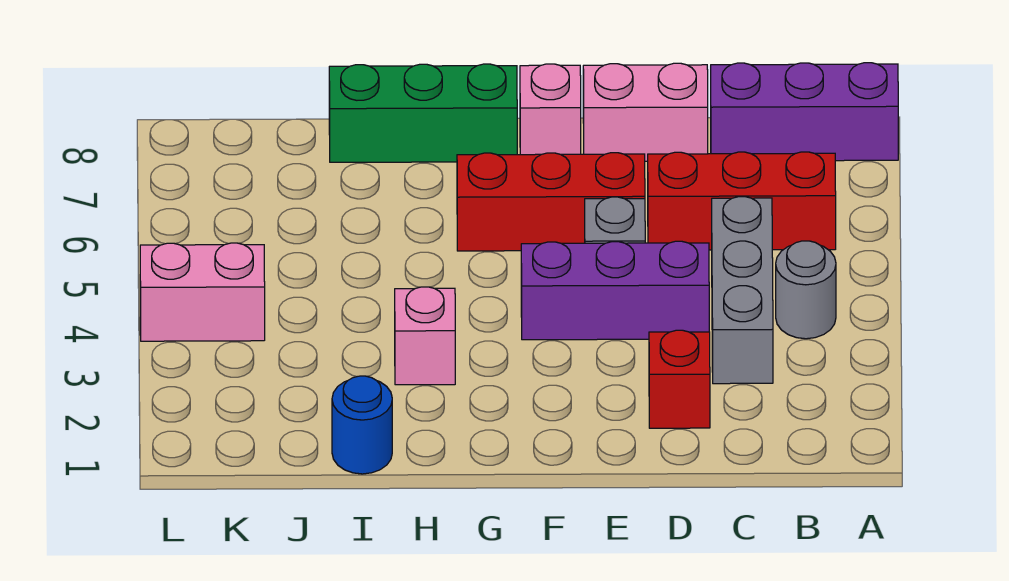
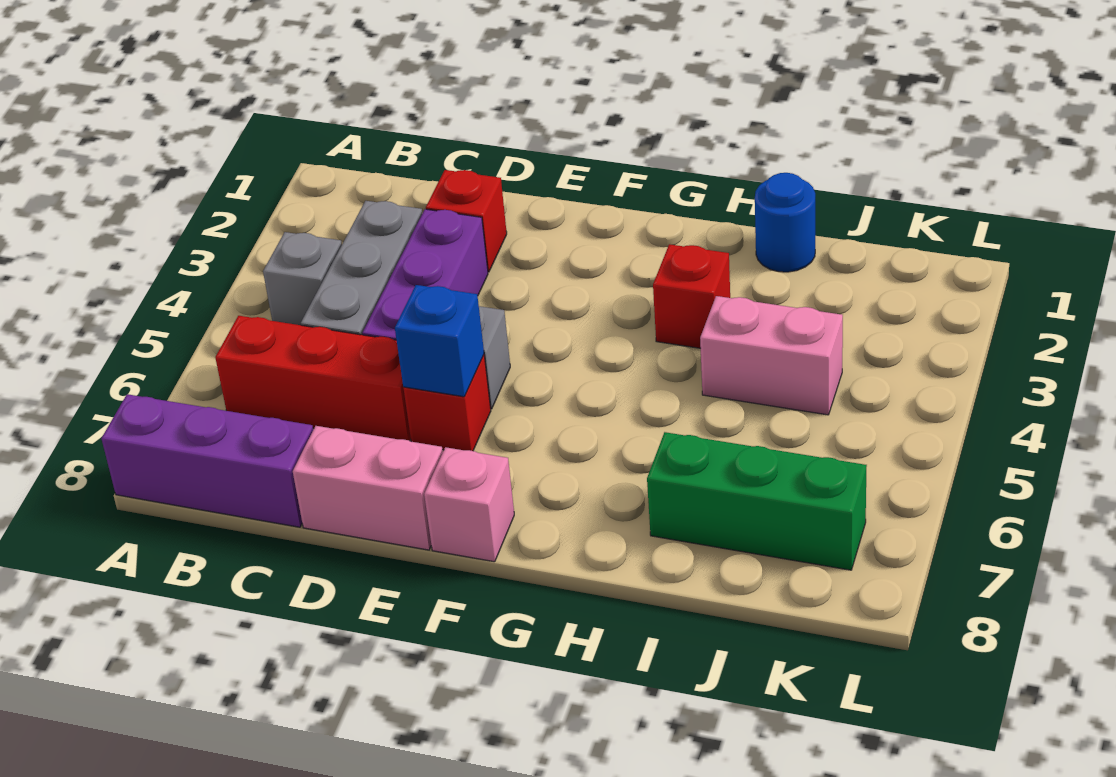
grey 1x1 round brick [776,241,836,339] -> grey 1x1 brick [263,232,342,325]
purple 1x3 brick [521,241,709,340] -> purple 1x3 brick turned to [363,209,488,340]
red 1x3 brick [457,153,645,251] -> red 1x1 brick [403,355,491,451]
none -> blue 1x1 brick [395,285,484,397]
green 1x3 brick [329,64,517,162] -> green 1x3 brick moved to [647,432,867,570]
pink 1x1 brick [395,287,455,385] -> red 1x1 brick [653,244,730,348]
pink 1x2 brick [140,243,265,341] -> pink 1x2 brick moved to [700,296,843,415]

